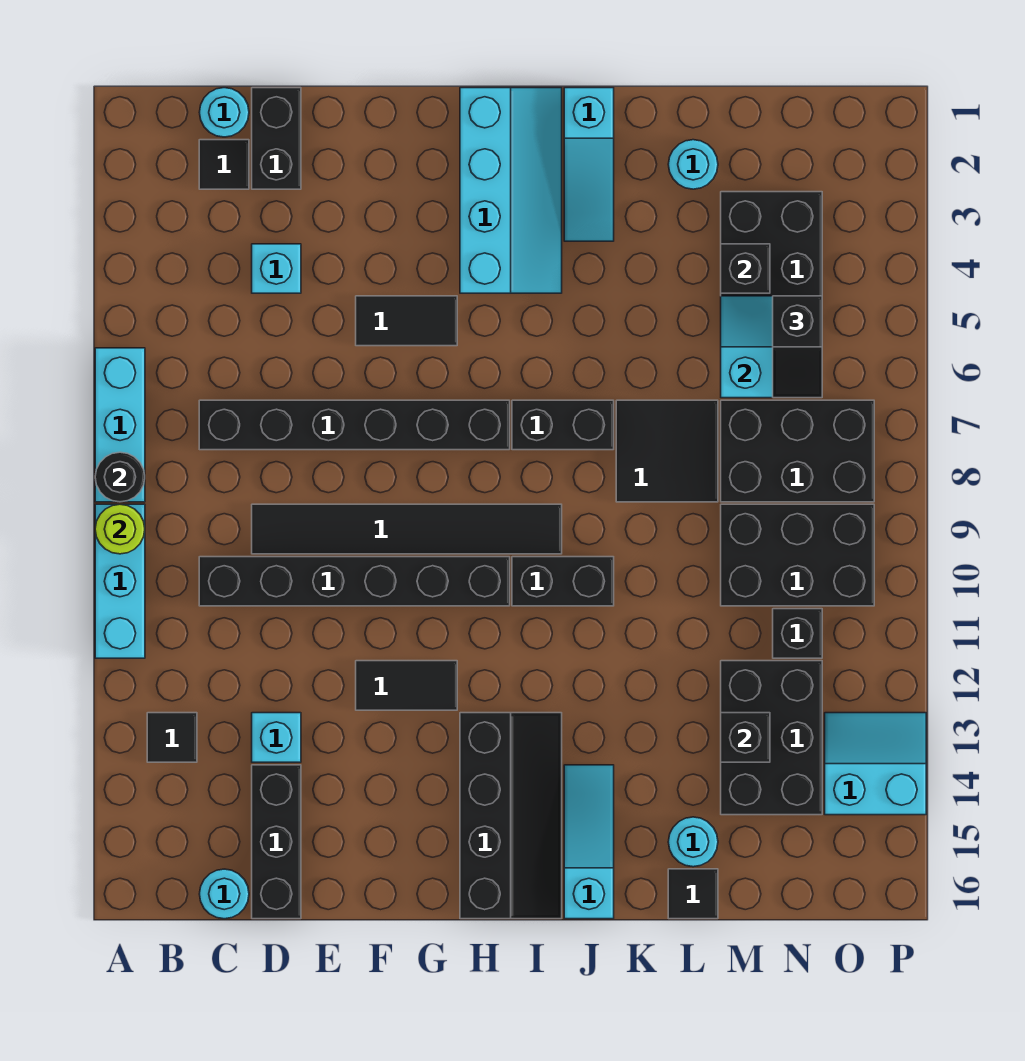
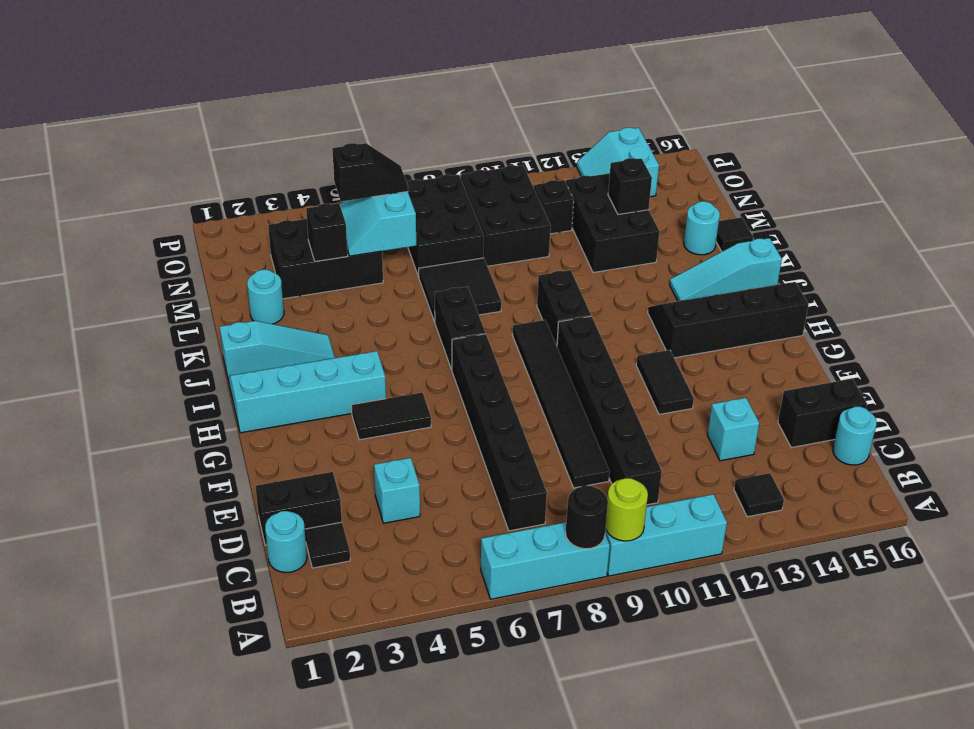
black 1x3 brick [252,765,301,919] -> black 1x2 brick [778,379,867,448]
black 1x2 tile [356,296,457,346] -> black 1x2 tile turned to [351,392,431,440]
black 2x3 brick [721,661,822,815] -> black 2x3 brick turned to [566,173,660,273]

